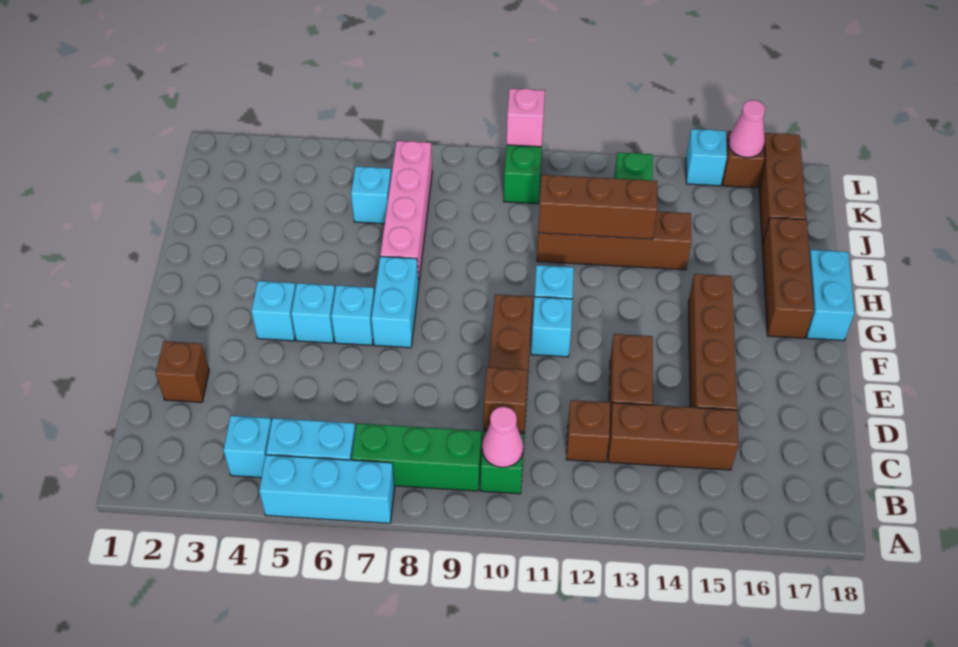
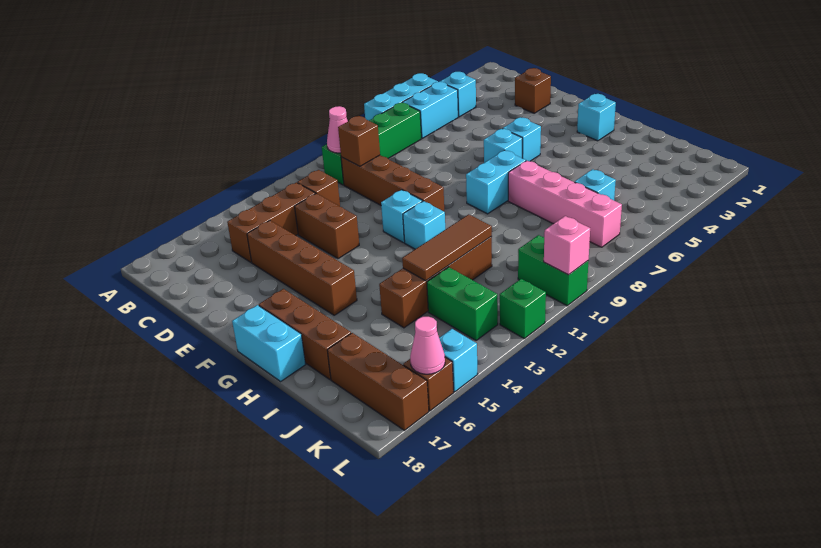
cyan 1x1 brick [251,281,296,341] -> cyan 1x1 brick moved to [577,94,616,141]
cyan 1x2 brick [371,256,419,348] -> cyan 1x2 brick turned to [466,150,526,214]
brown 1x3 brick [538,175,657,239] -> brown 1x3 tile [402,214,492,281]
none -> green 1x1 brick [500,279,546,338]

